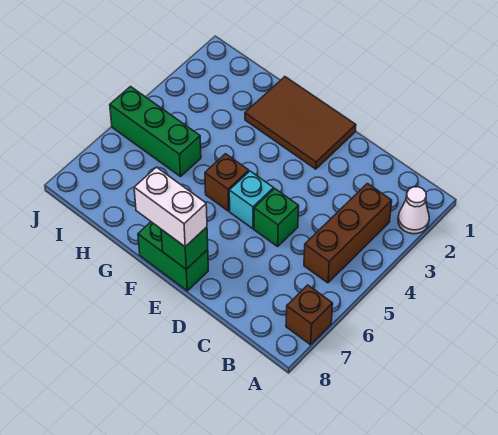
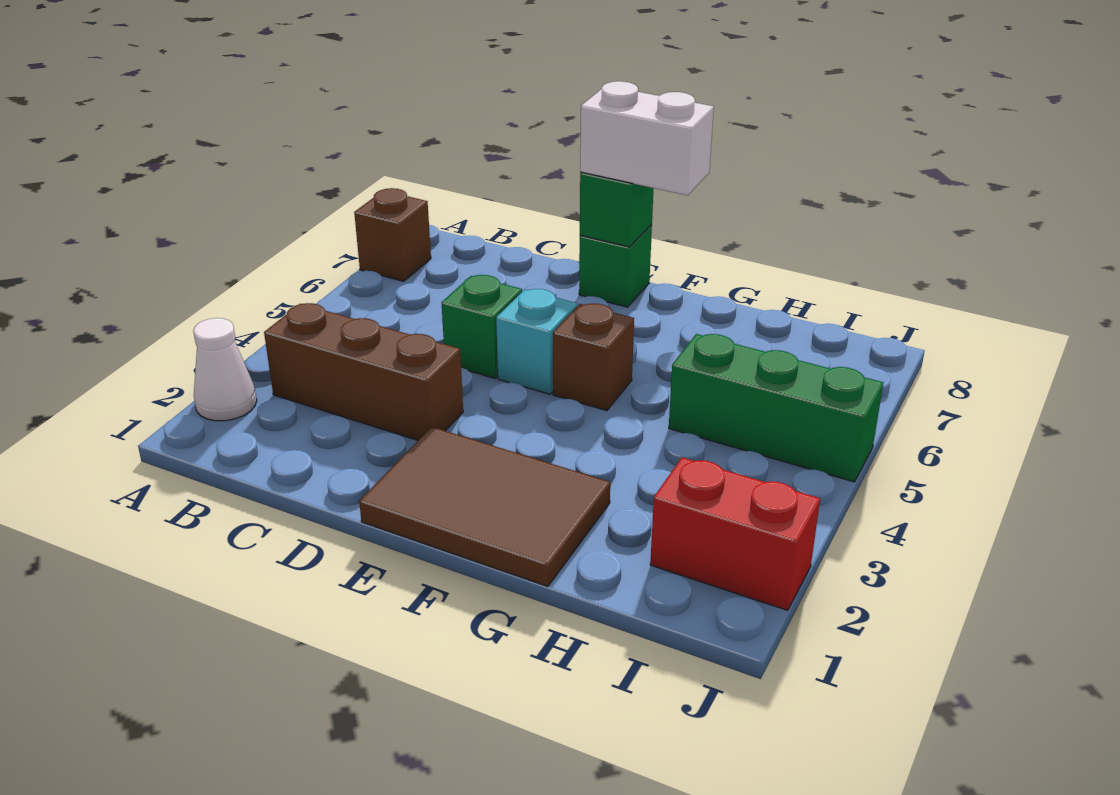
brown 1x3 brick [304,184,392,283] -> brown 1x3 brick turned to [264,303,463,440]
green 1x2 brick [138,222,208,291] -> green 1x1 brick [579,224,652,307]
none -> red 1x2 brick [650,458,820,610]

